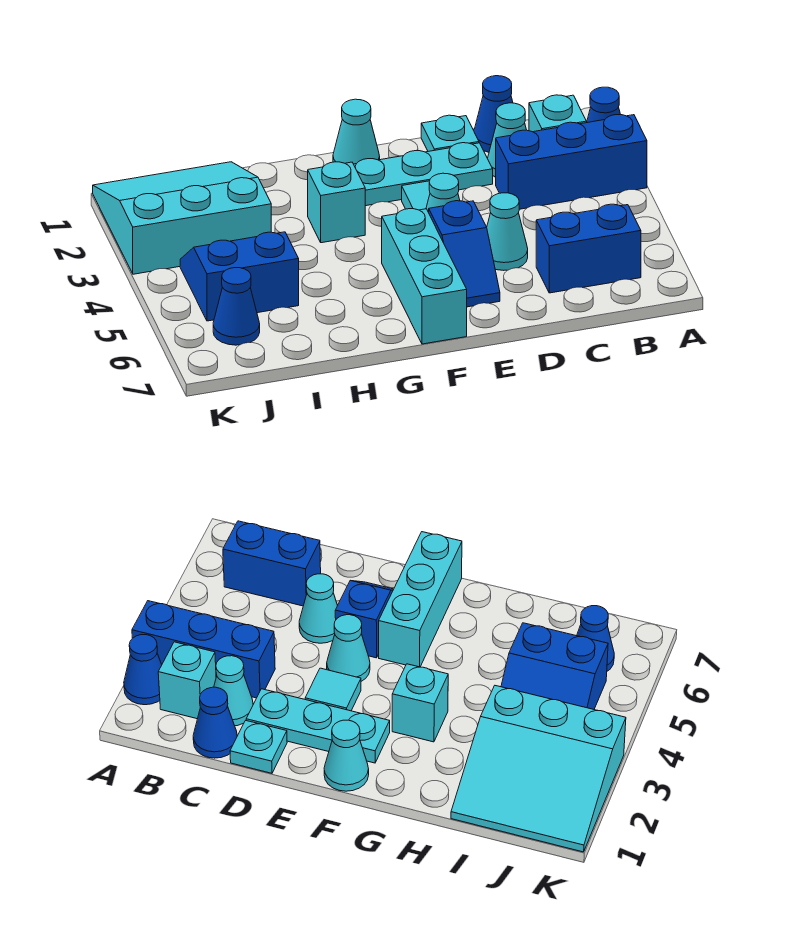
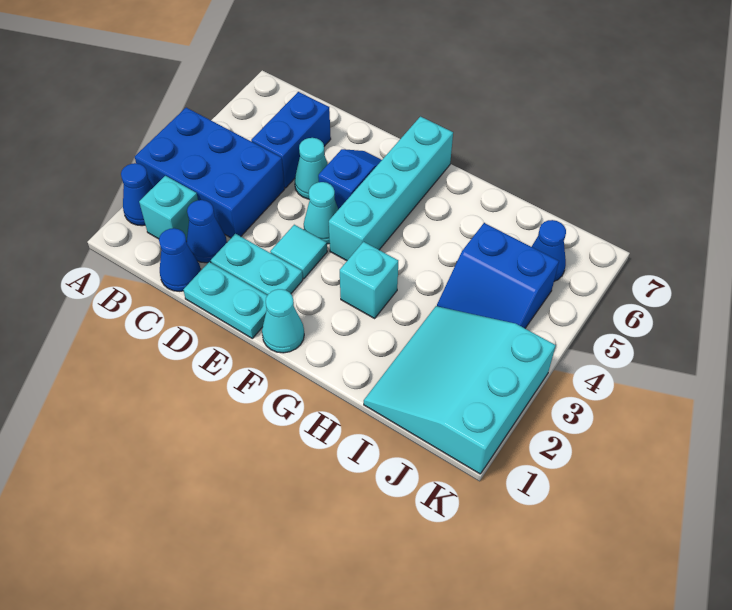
blue 1x3 brick [496,115,647,209] -> blue 2x3 brick [135,108,285,238]
blue 1x2 brick [536,204,641,293] -> blue 1x2 brick turned to [251,92,331,188]
cyan 1x1 cone [488,103,526,177] -> blue 1x1 cone [187,200,227,263]
cyan 1x1 plate [421,115,479,151] -> cyan 1x2 plate [183,262,268,338]
cyan 1x3 plate [354,143,493,206] -> cyan 1x2 plate [211,234,303,295]
cyan 1x3 brick [382,209,467,344] -> cyan 1x4 brick [329,117,453,261]
cyan 3x3 slope [93,162,271,274] -> cyan 3x3 slope turned to [364,306,556,474]

